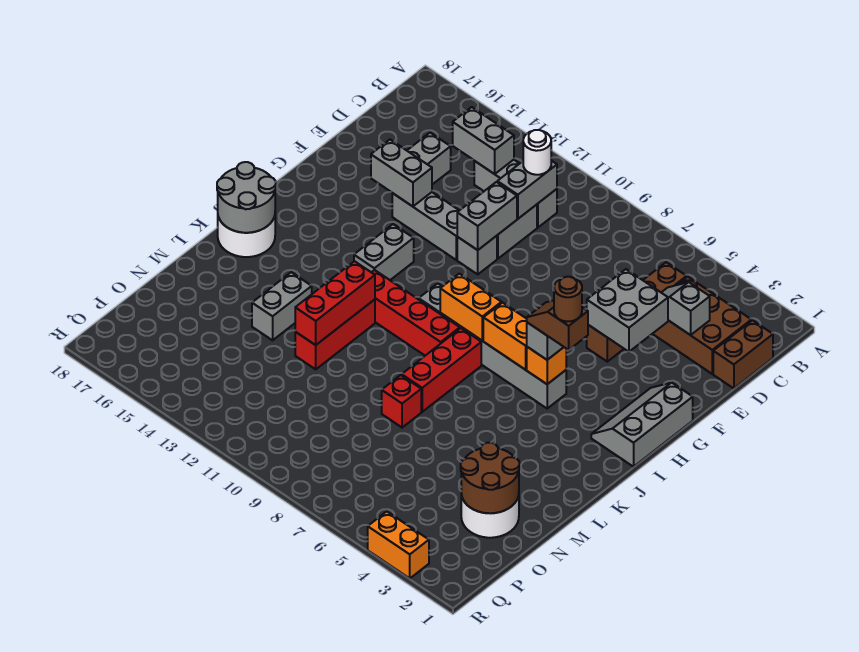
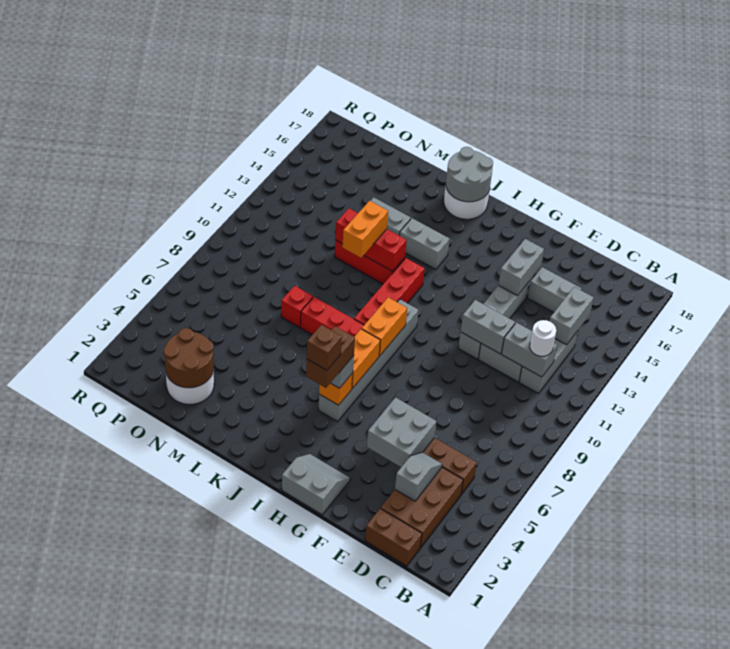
grey 2x3 slope [591,383,693,467] -> grey 2x2 slope [282,454,350,515]
grey 1x2 brick [354,224,414,280] -> grey 1x2 brick moved to [399,218,450,269]
brown 1x2 slope [527,300,588,350] -> brown 1x2 brick [306,326,355,388]
brown 1x1 round brick [554,277,582,322] -> brown 1x1 brick [307,325,342,370]
orange 1x2 brick [368,511,429,578] -> orange 1x2 brick moved to [342,201,388,258]

